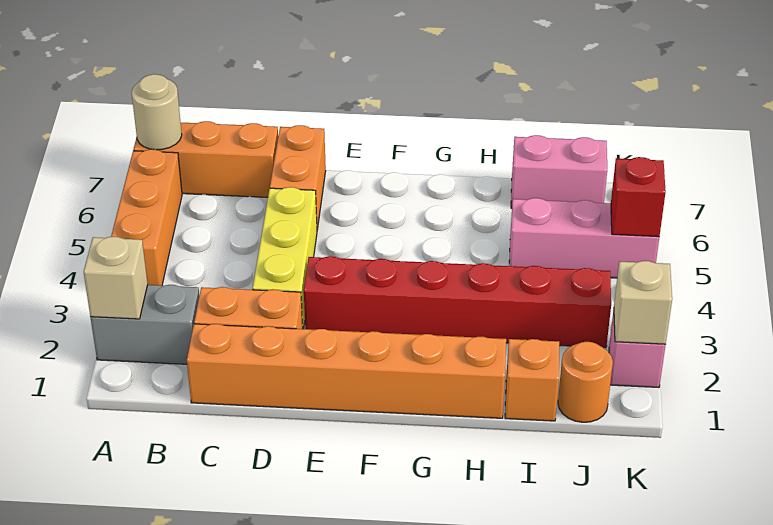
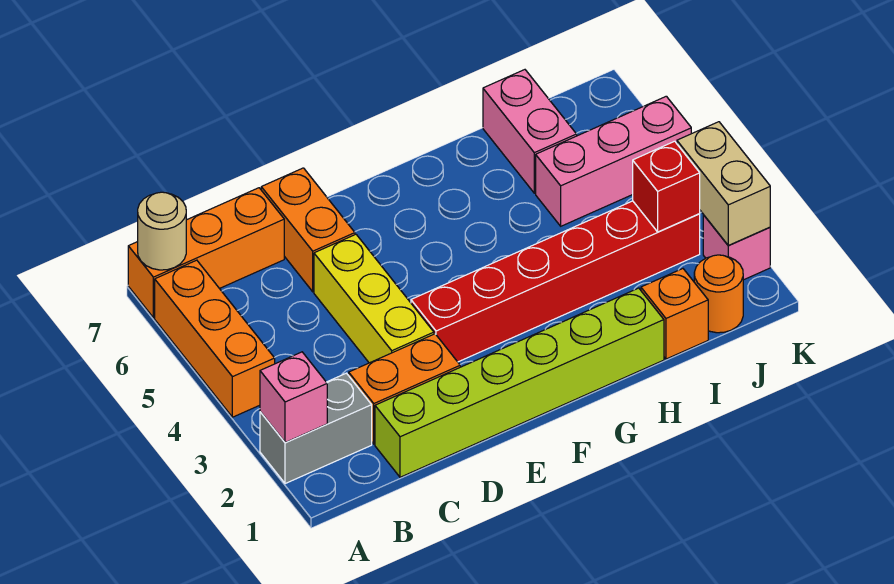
tan 1x1 brick [84,237,148,319] -> pink 1x1 brick [260,352,327,443]
orange 1x6 brick [187,324,506,418] -> lime 1x6 brick [375,288,664,477]
pink 1x2 brick [511,135,607,208] -> pink 1x2 brick turned to [483,70,577,193]
tan 1x1 brick [614,261,672,344] -> tan 1x2 brick [677,122,770,245]
red 1x1 brick [611,157,666,237] -> red 1x1 brick moved to [633,141,700,232]

